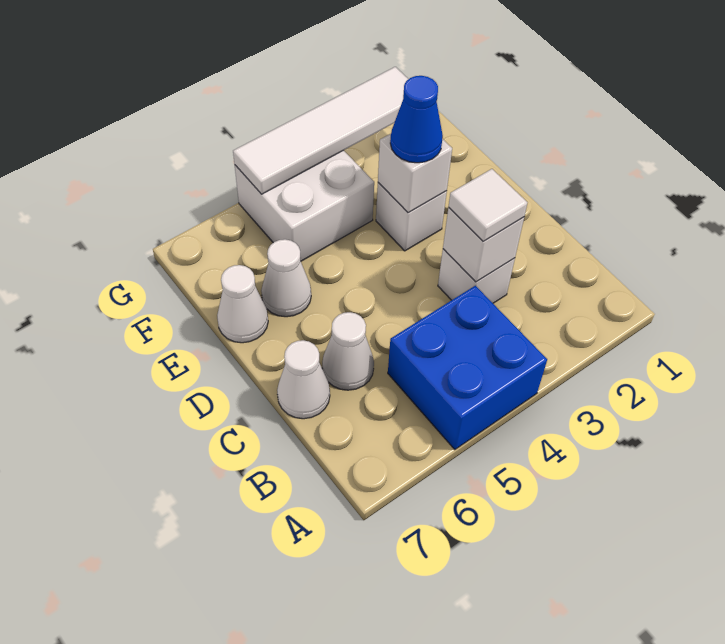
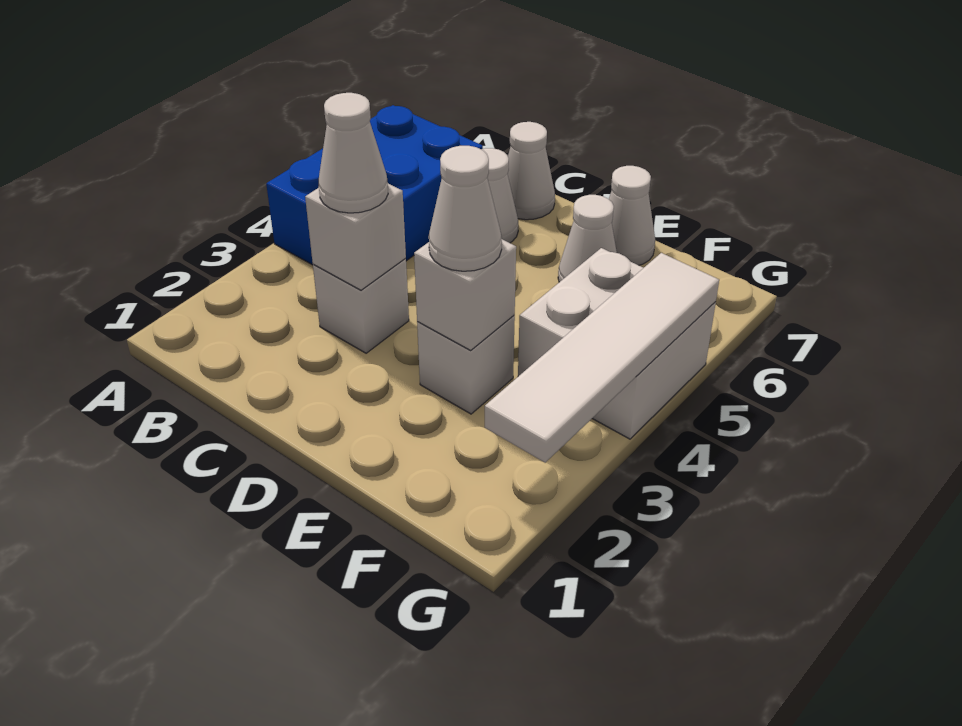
blue 2x2 brick [388,286,547,450] -> blue 2x3 brick [266,105,483,265]
white 1x1 tile [448,169,527,241] -> white 1x1 cone [319,93,388,213]
blue 1x1 cone [390,76,443,163] -> white 1x1 cone [429,146,502,271]

